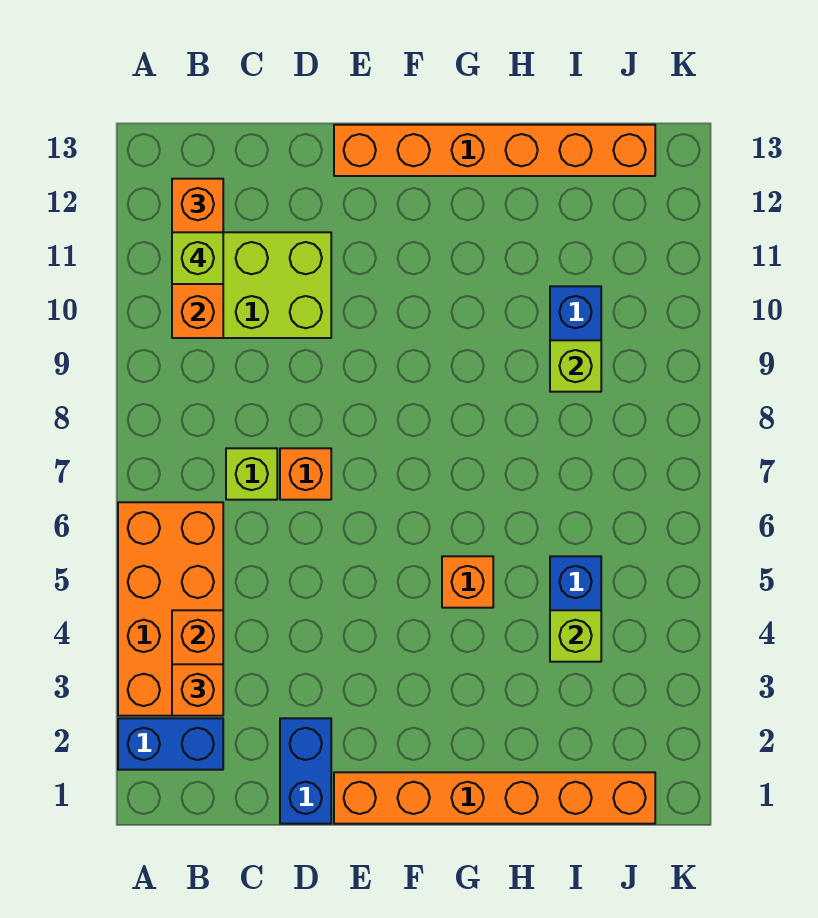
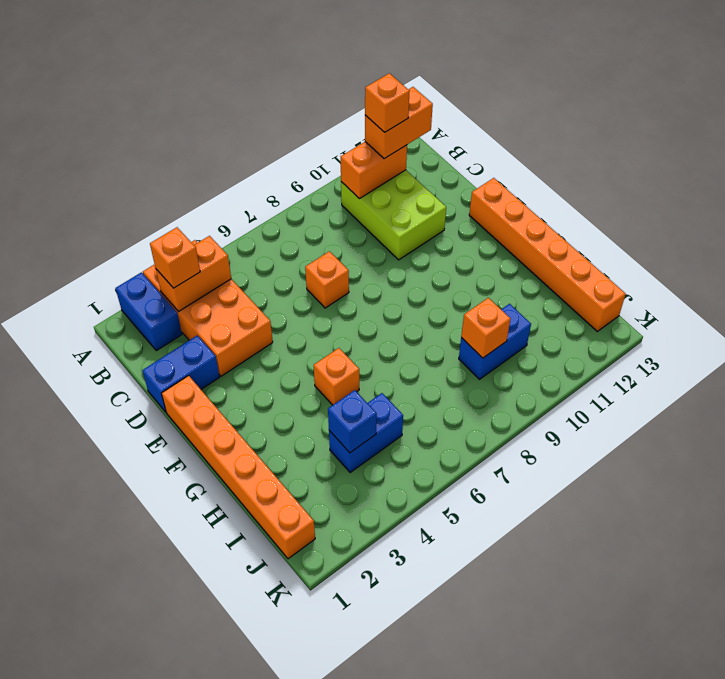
orange 2x4 brick [118,502,223,716] -> orange 2x4 brick turned to [143,240,273,376]
lime 1x1 brick [172,232,223,284] -> orange 1x1 brick [365,73,409,132]
lime 1x1 brick [226,448,277,500] -> none
lime 1x1 brick [550,610,601,662] -> blue 1x1 brick [328,390,377,453]
lime 1x1 brick [550,340,601,392] -> orange 1x1 brick [461,298,510,358]

